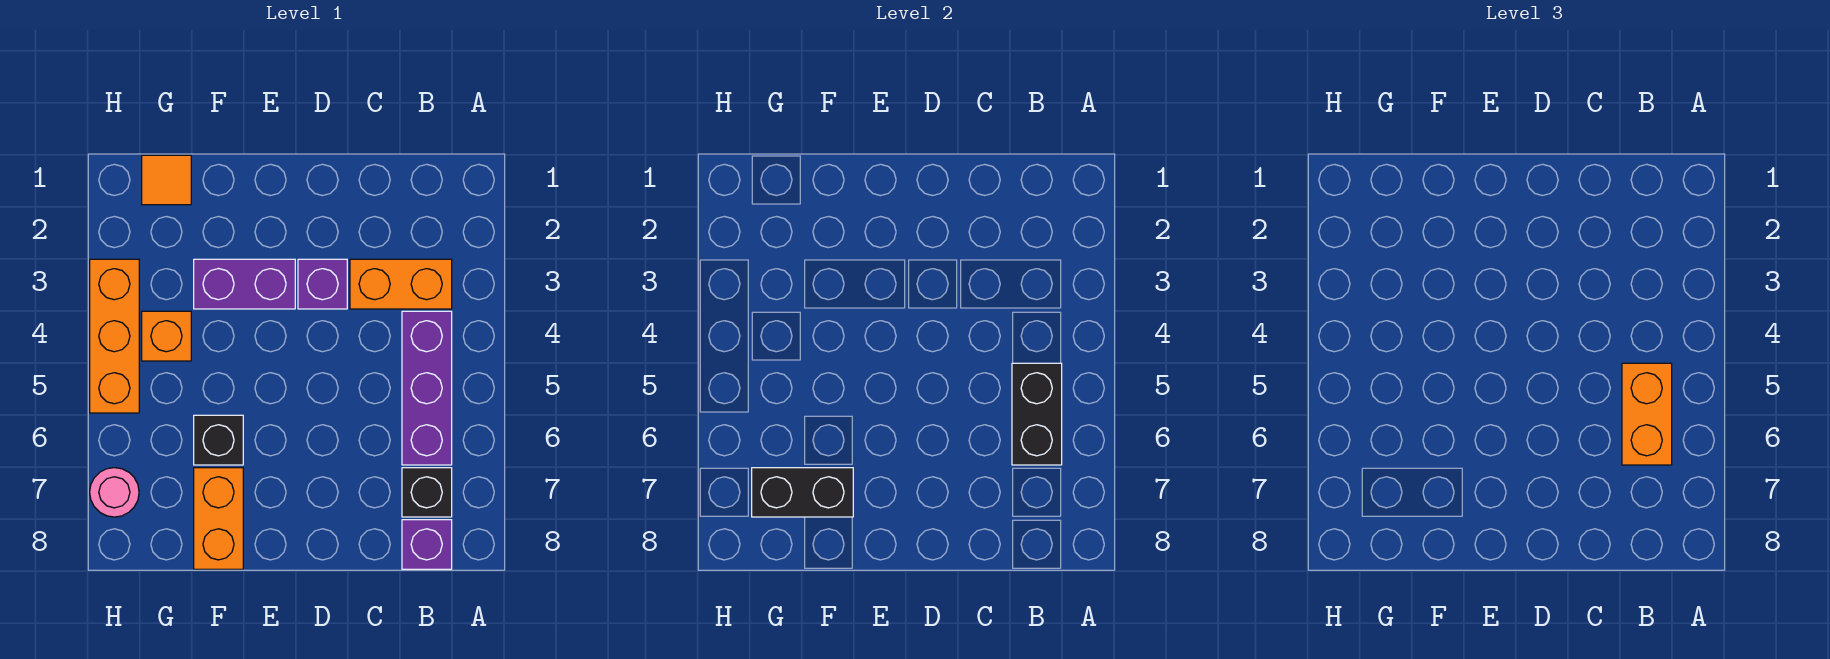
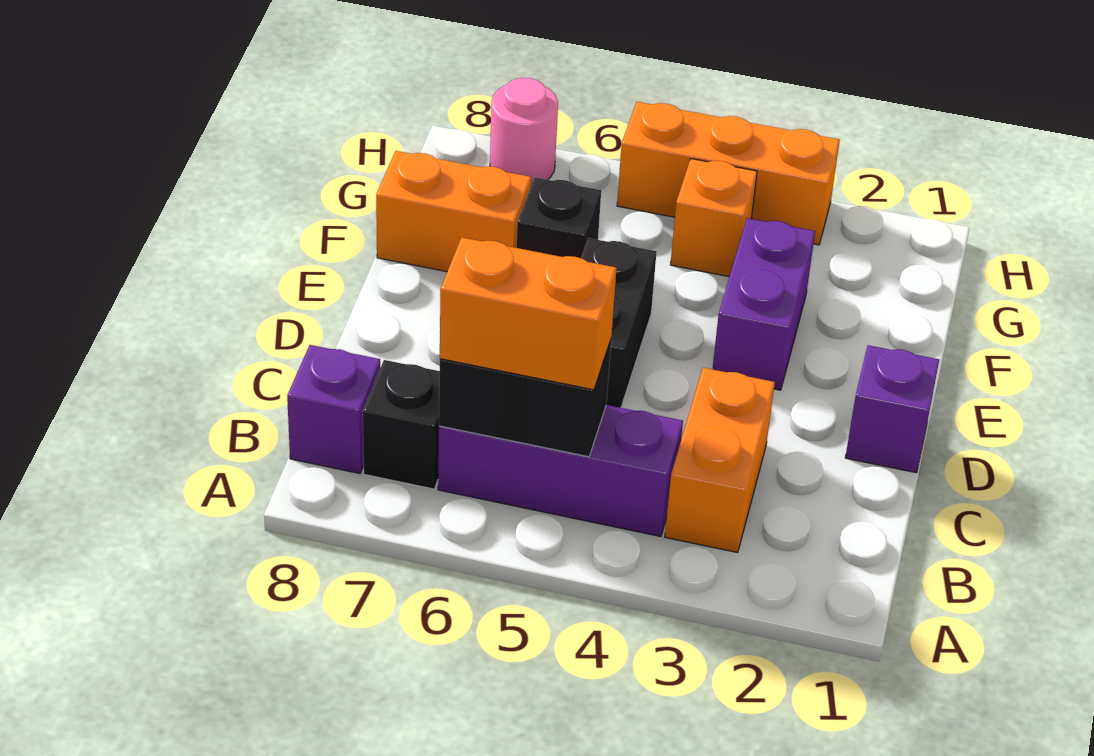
purple 1x1 brick [298,259,347,309] -> purple 1x1 brick moved to [845,345,939,473]
black 1x2 brick [752,468,853,517] -> black 1x2 brick moved to [581,238,657,408]
orange 1x1 tile [142,155,191,205] -> none

